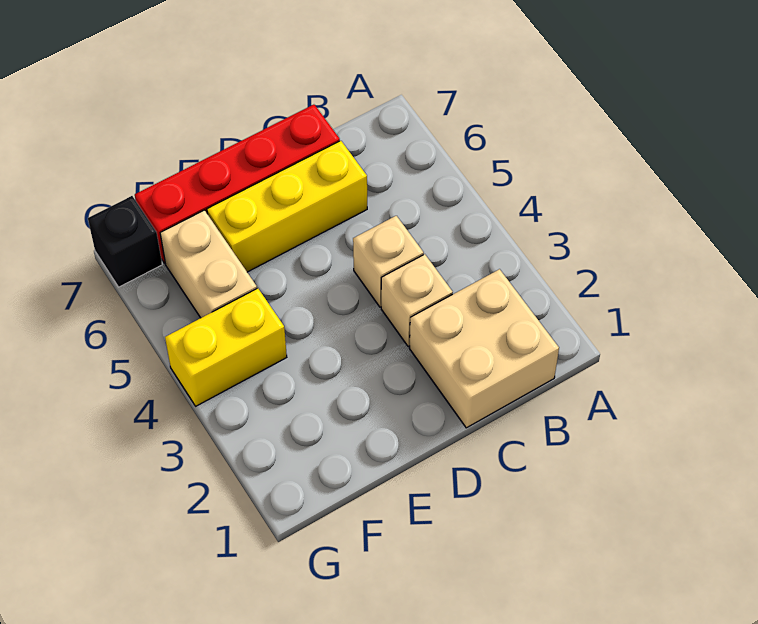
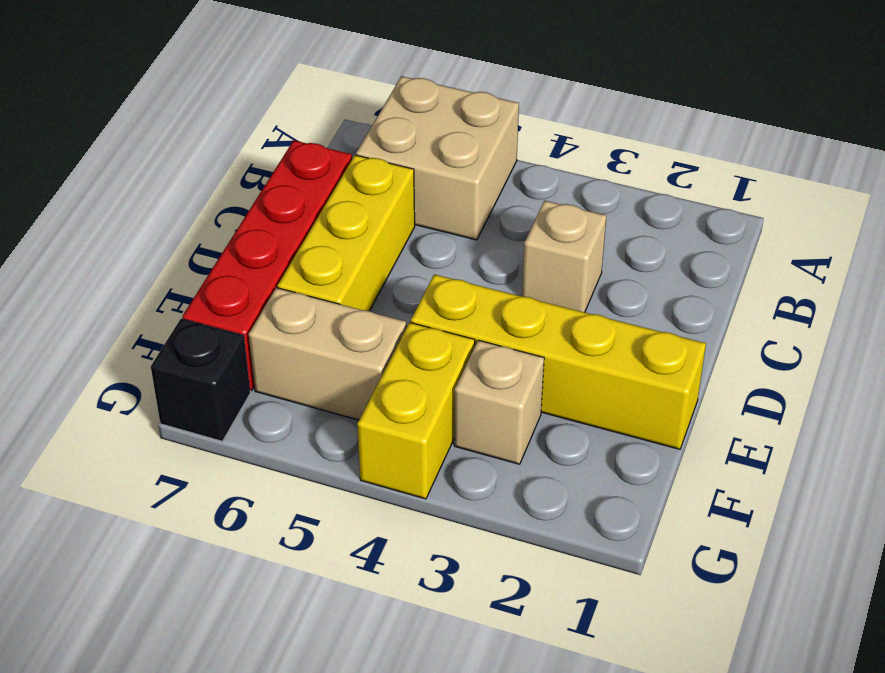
tan 2x2 brick [409,269,559,428] -> tan 2x2 brick moved to [356,76,519,240]
tan 1x1 brick [353,216,424,307] -> tan 1x1 brick moved to [454,340,544,464]
none -> yellow 1x4 brick [411,274,706,449]

